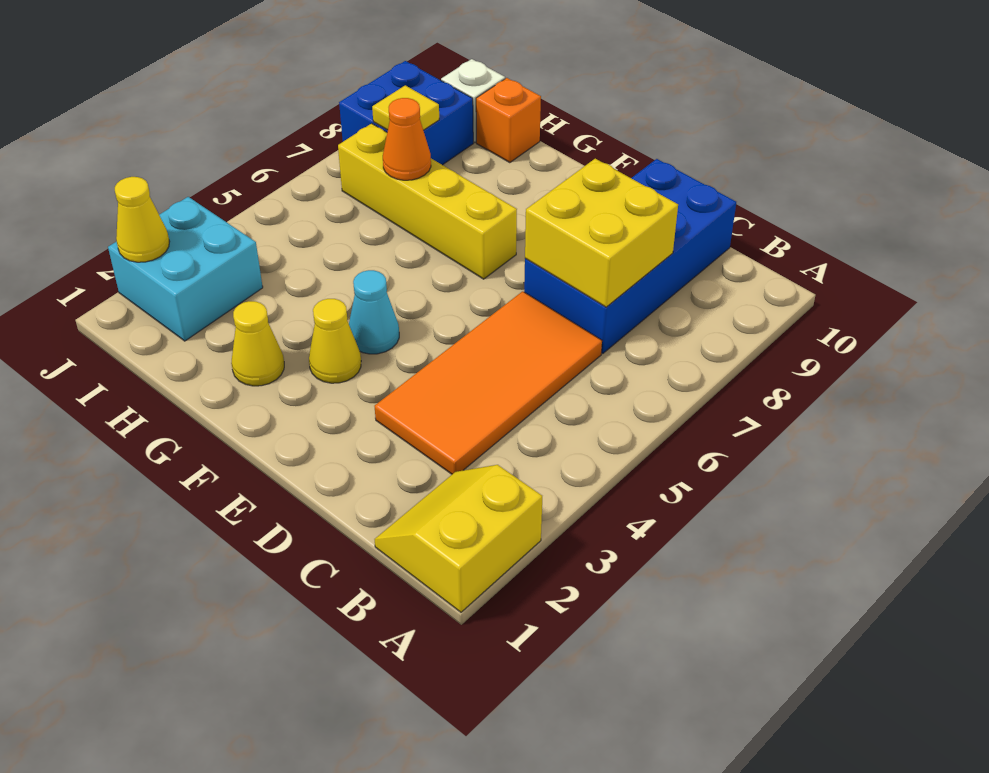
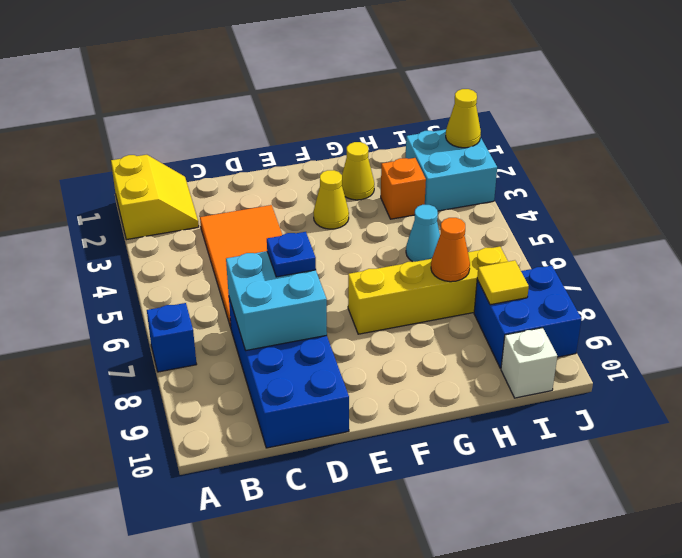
none -> blue 1x1 brick [147,303,197,372]
yellow 2x2 brick [525,159,678,307] -> cyan 2x2 brick [226,251,327,351]
none -> blue 1x1 plate [267,232,316,277]
cyan 1x1 cone [349,270,399,354] -> cyan 1x1 cone moved to [406,205,440,262]
orange 1x1 brick [476,78,541,163] -> orange 1x1 brick moved to [381,158,426,219]

